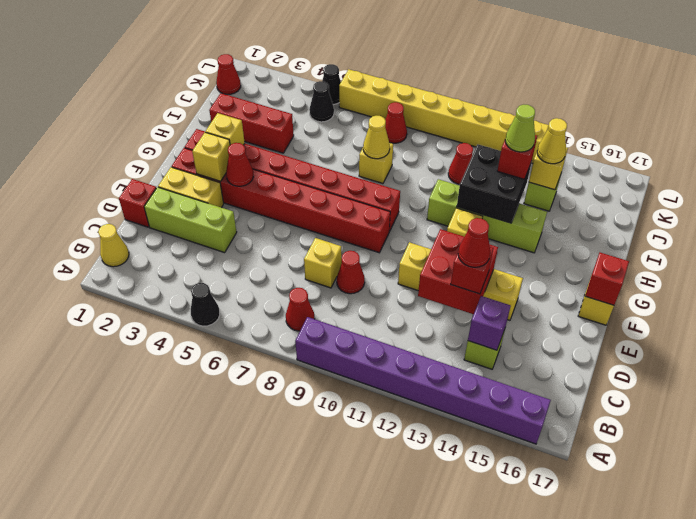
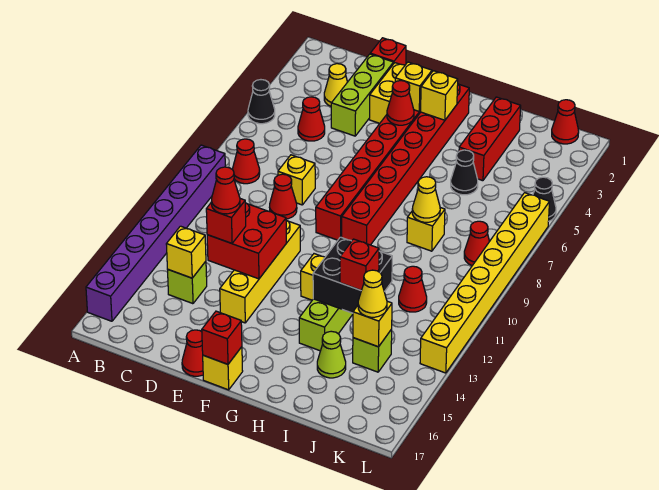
yellow 1x1 cone [98,224,129,267] -> yellow 1x1 cone moved to [324,64,347,106]
none -> red 1x1 cone [298,97,325,141]
purple 1x1 brick [468,296,510,350] -> yellow 1x1 brick [166,226,206,278]
none -> red 1x1 cone [182,330,203,376]
lime 1x1 cone [505,105,535,152] -> lime 1x1 cone moved to [317,331,346,378]
black 1x1 cone [309,81,334,122] -> black 1x1 cone moved to [451,150,478,195]

